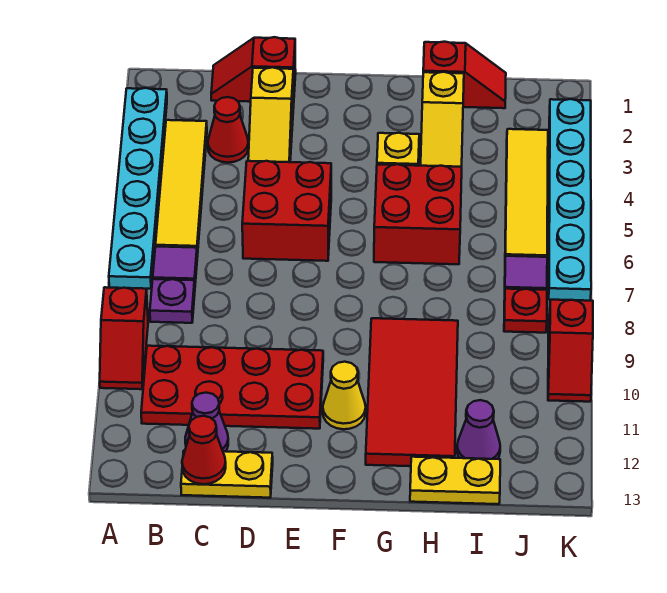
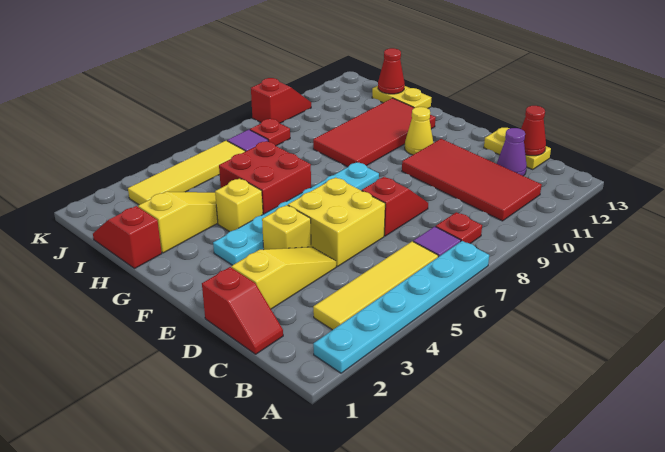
red 1x2 slope [100,287,148,389] -> red 1x2 slope moved to [362,177,428,236]
purple 1x1 plate [150,279,195,323] -> red 1x1 plate [436,212,482,244]
red 2x4 plate [141,346,323,429] -> red 2x4 tile [402,139,542,221]
red 1x1 cone [208,97,248,163] -> red 1x1 cone moved to [378,48,405,94]
red 2x2 brick [242,161,331,261] -> yellow 2x2 brick [288,177,385,266]
none -> yellow 1x1 brick [262,205,311,249]
purple 1x1 cone [457,400,500,459] -> none
cyan 1x6 plate [549,99,591,301] -> cyan 1x6 plate moved to [213,162,379,265]

